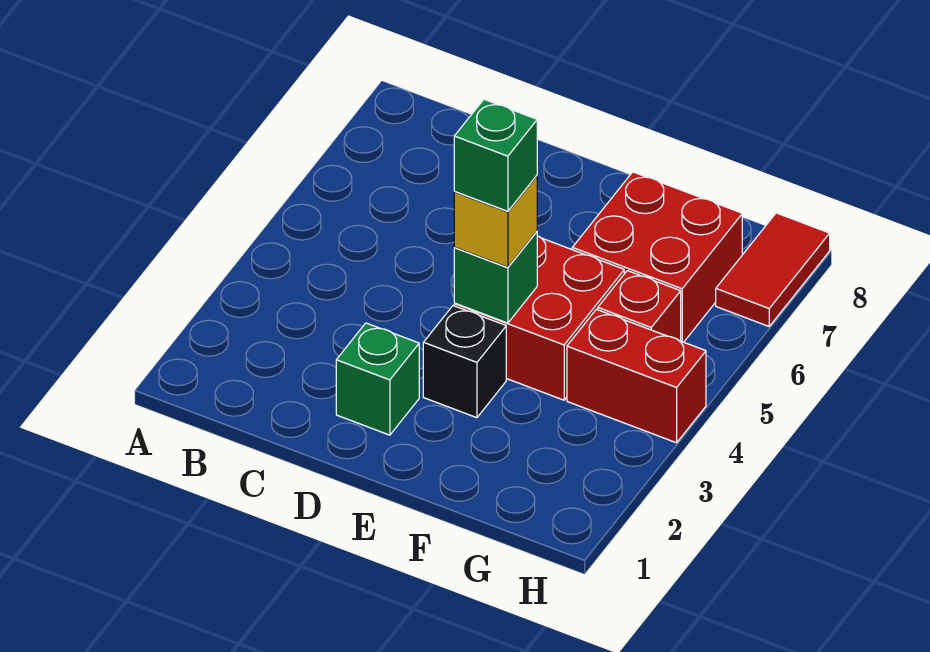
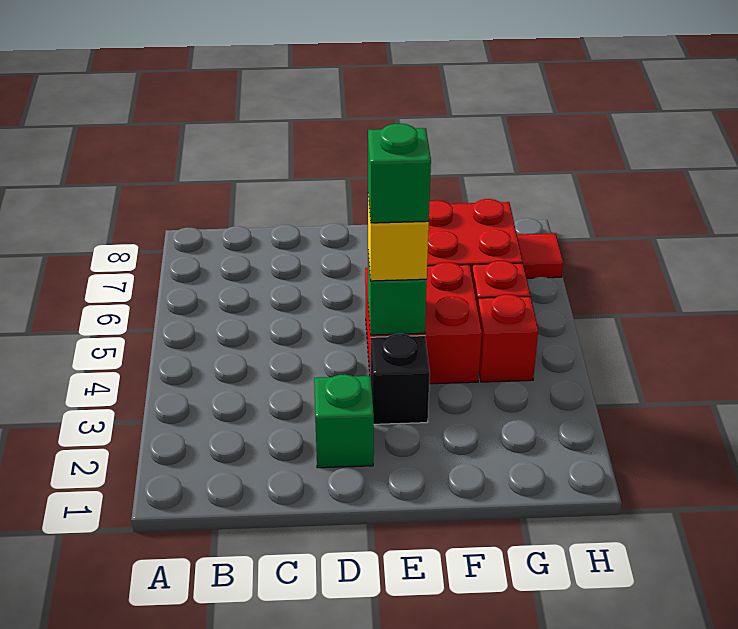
red 1x2 brick [567,309,706,443] -> red 1x1 brick [478,294,538,382]
red 1x2 tile [716,213,830,326] -> red 1x1 tile [517,233,563,278]

